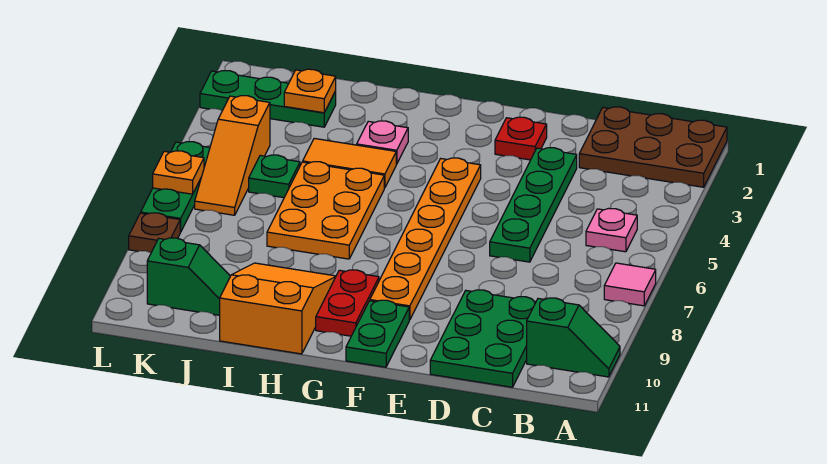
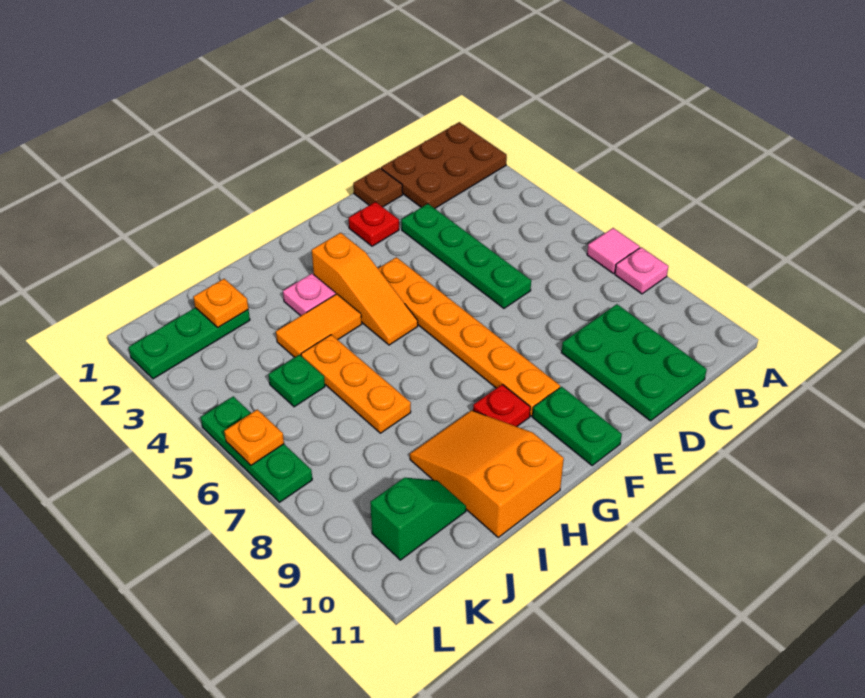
green 1x2 slope [527,298,620,377] -> none
pink 1x1 plate [586,208,637,252] -> pink 1x1 plate moved to [615,247,668,294]
red 1x2 plate [316,270,379,336] -> red 1x1 plate [473,384,530,427]
orange 2x3 plate [267,162,384,259] -> orange 1x3 plate [301,335,411,433]
orange 1x3 slope [195,96,270,215] -> orange 1x3 slope moved to [312,233,418,345]
brown 1x1 plate [129,213,180,253] -> brown 1x1 plate moved to [353,168,403,207]

